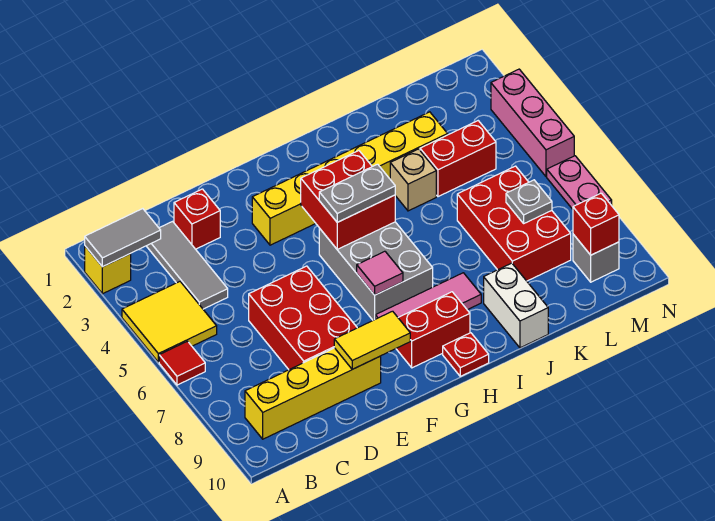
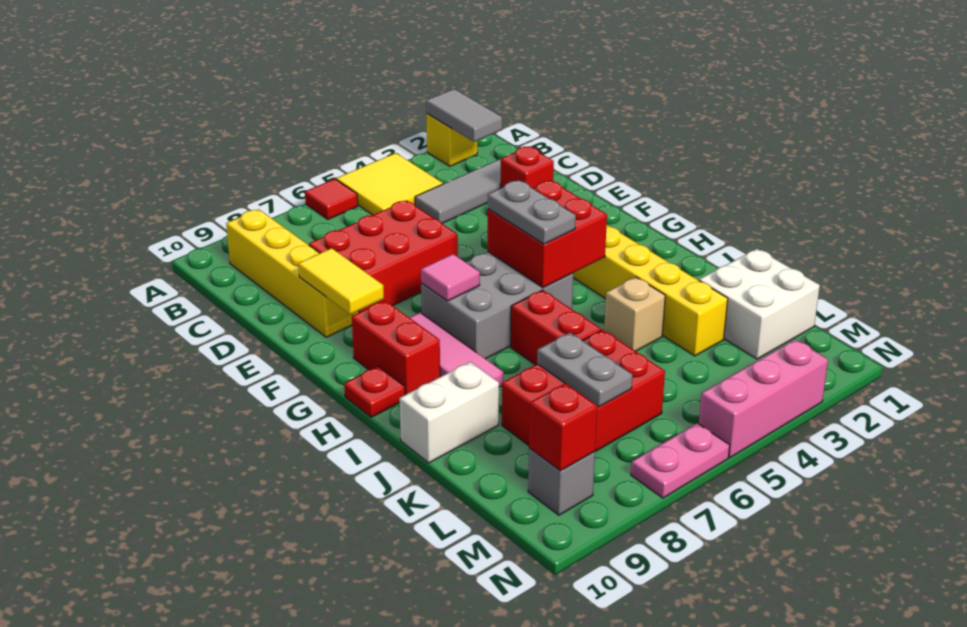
none -> white 2x2 brick [699,249,820,359]
red 1x2 brick [420,121,496,197] -> red 1x2 brick moved to [511,290,601,365]
grey 1x1 plate [506,180,552,223] -> grey 1x2 plate [537,333,632,407]

